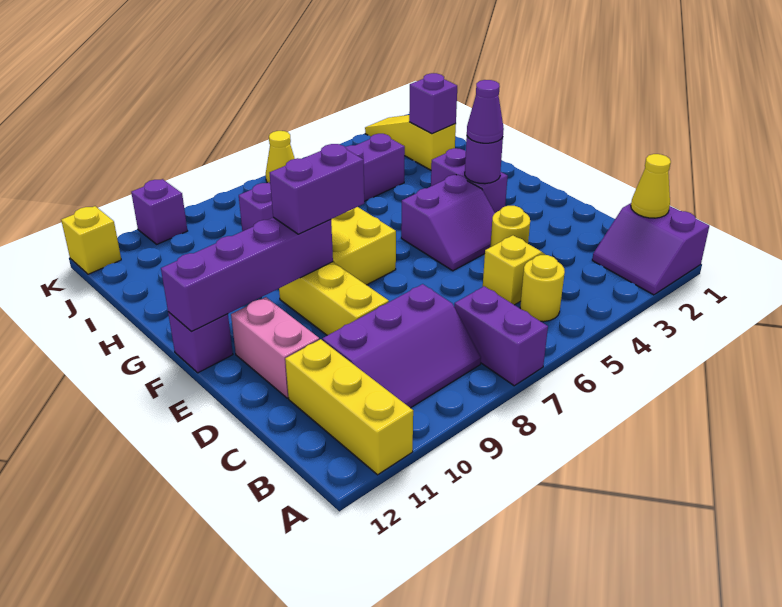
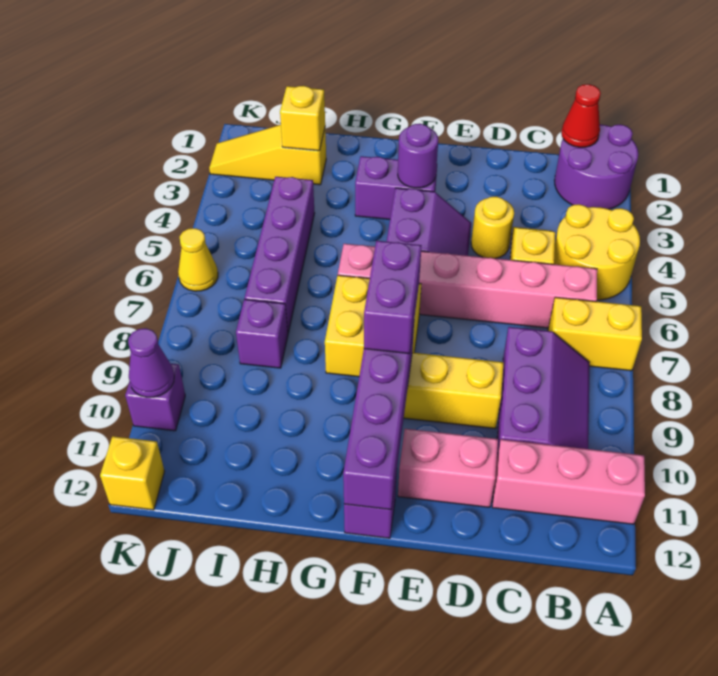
purple 2x2 slope [592,203,709,295] -> purple 2x2 round brick [555,124,638,209]
purple 1x2 brick [454,286,548,386] -> yellow 1x2 brick [548,297,642,371]
yellow 1x3 brick [285,339,413,475] -> pink 1x3 brick [492,439,645,524]
yellow 1x1 cone [631,154,671,218] -> red 1x1 cone [561,84,601,147]
yellow 1x1 round brick [520,255,565,322] -> yellow 2x2 round brick [554,204,640,300]
none -> pink 1x6 brick [338,244,597,328]
purple 1x1 cone [467,80,504,143] -> purple 1x1 cone moved to [128,328,174,397]
purple 1x1 brick [409,73,457,134] -> yellow 1x1 brick [280,86,325,151]

